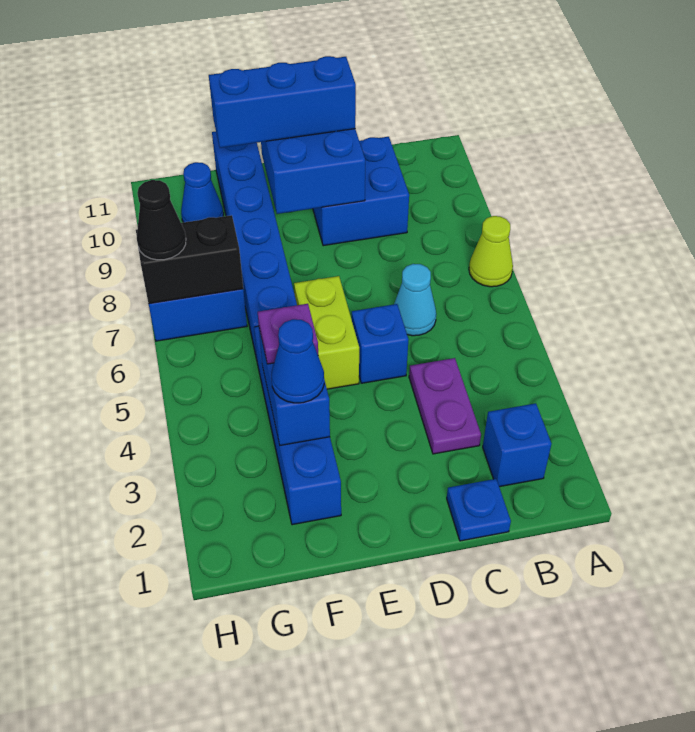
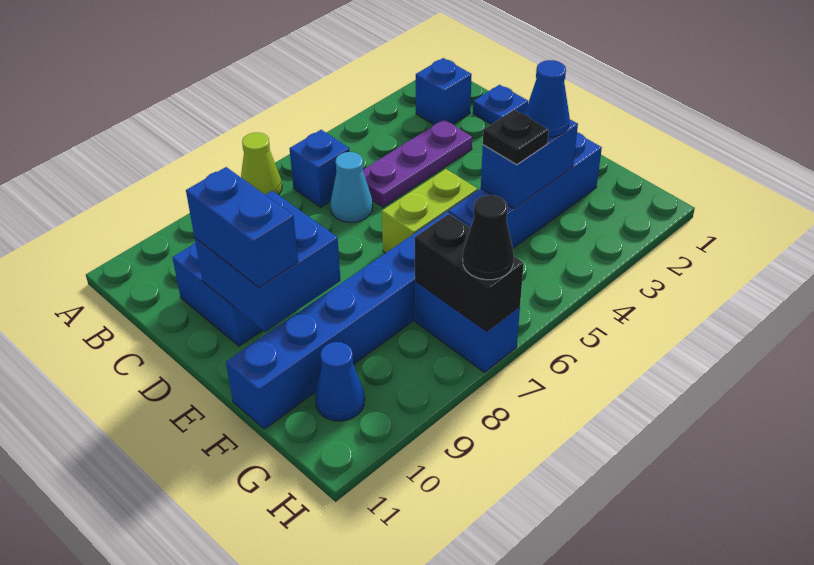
purple 1x2 plate [409,358,481,454] -> purple 1x3 plate [363,119,472,207]
blue 1x1 brick [352,304,408,383] -> blue 1x1 brick moved to [289,130,350,207]
blue 1x3 brick [209,56,356,148] -> blue 1x2 brick [186,167,298,288]
purple 1x1 plate [258,304,318,364] -> black 1x1 plate [483,110,549,165]

